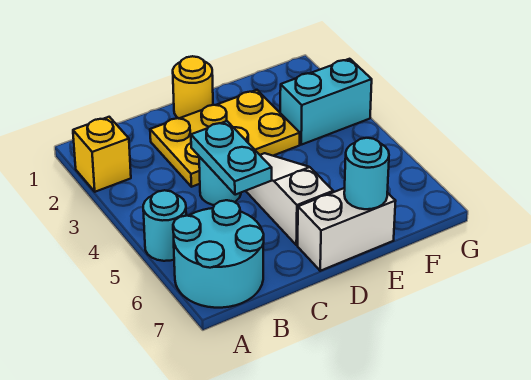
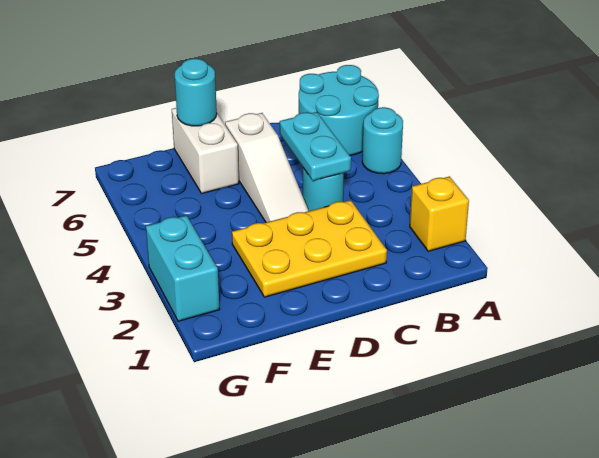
yellow 1x1 round brick [173,56,213,118] -> none
white 1x2 brick [298,188,396,271] -> white 1x2 brick turned to [172,108,239,194]
cyan 1x2 brick [280,59,372,145] -> cyan 1x2 brick turned to [146,215,220,321]

